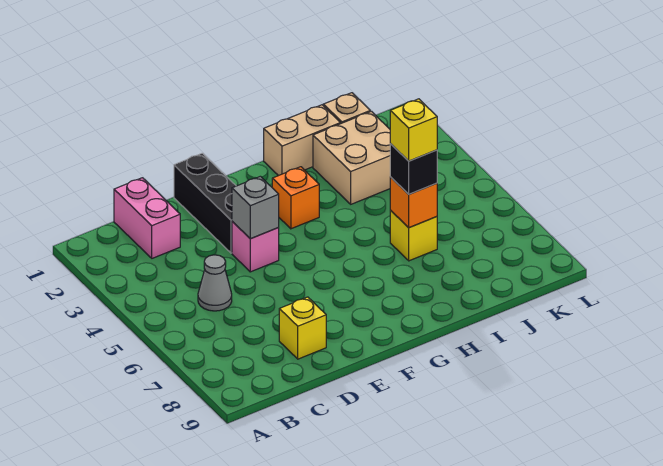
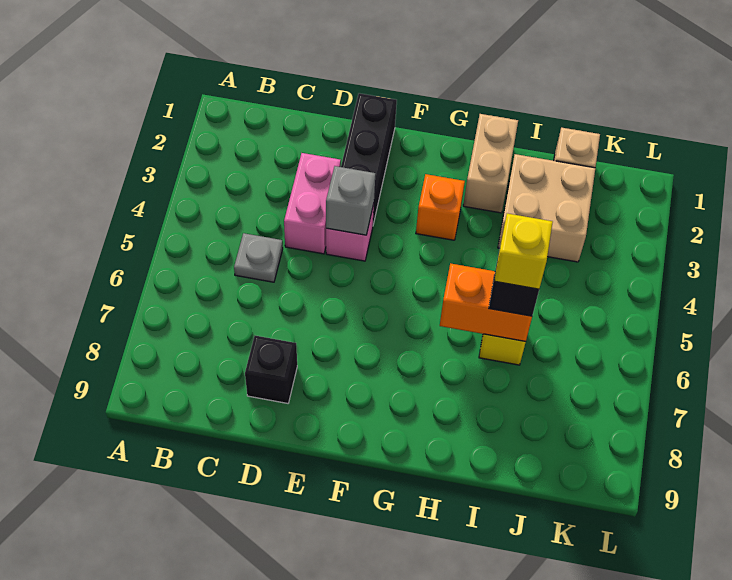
pink 1x2 brick [114,178,180,258] -> pink 1x2 brick moved to [284,153,341,254]
grey 1x1 cone [198,255,232,311] -> grey 1x1 plate [234,233,283,282]
yellow 1x1 brick [279,297,326,359] -> black 1x1 brick [245,336,297,403]
tan 1x2 brick [264,105,340,176] -> tan 1x2 brick turned to [463,114,518,213]
orange 1x1 brick [390,177,437,228] -> orange 1x2 brick [440,263,532,342]

